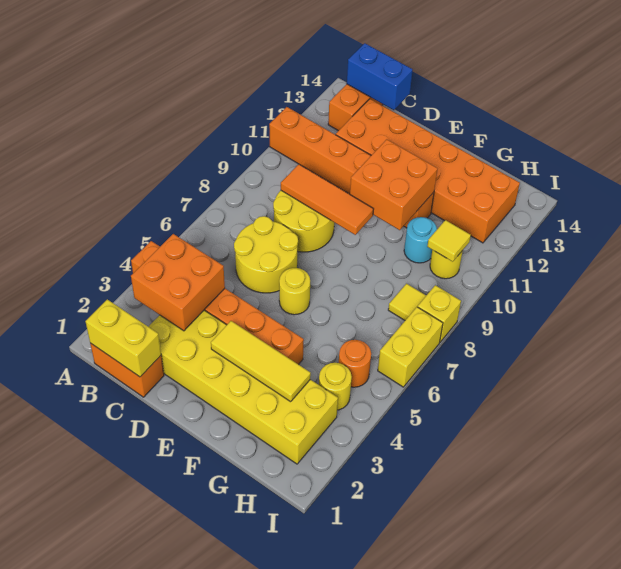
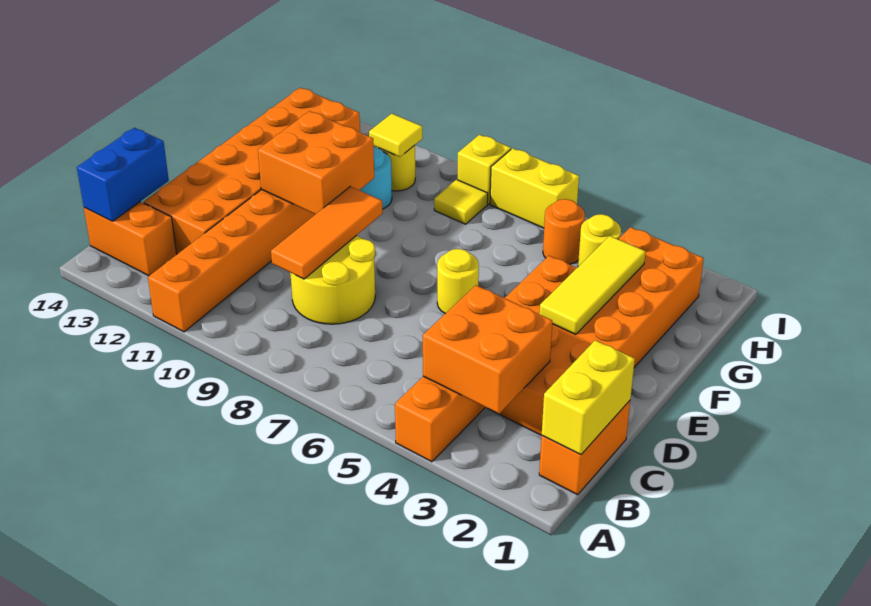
yellow 2x6 brick [149,310,338,464] -> orange 2x6 brick [499,227,704,435]
yellow 2x2 round brick [234,216,298,293] -> none

